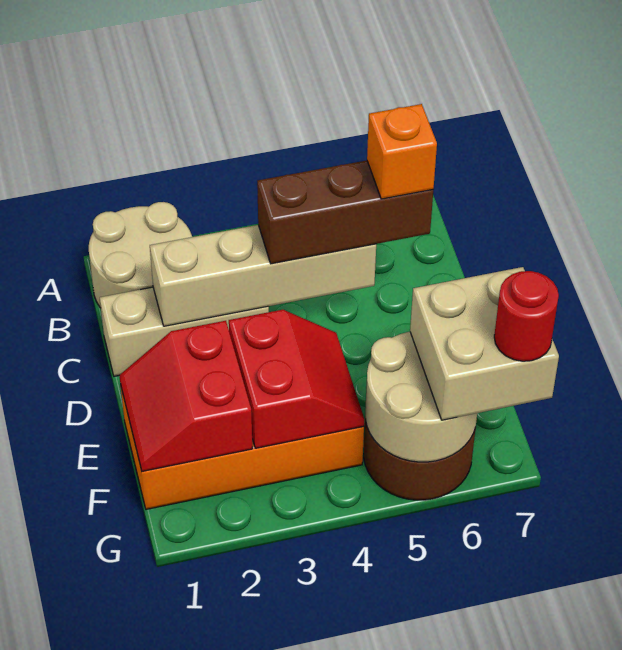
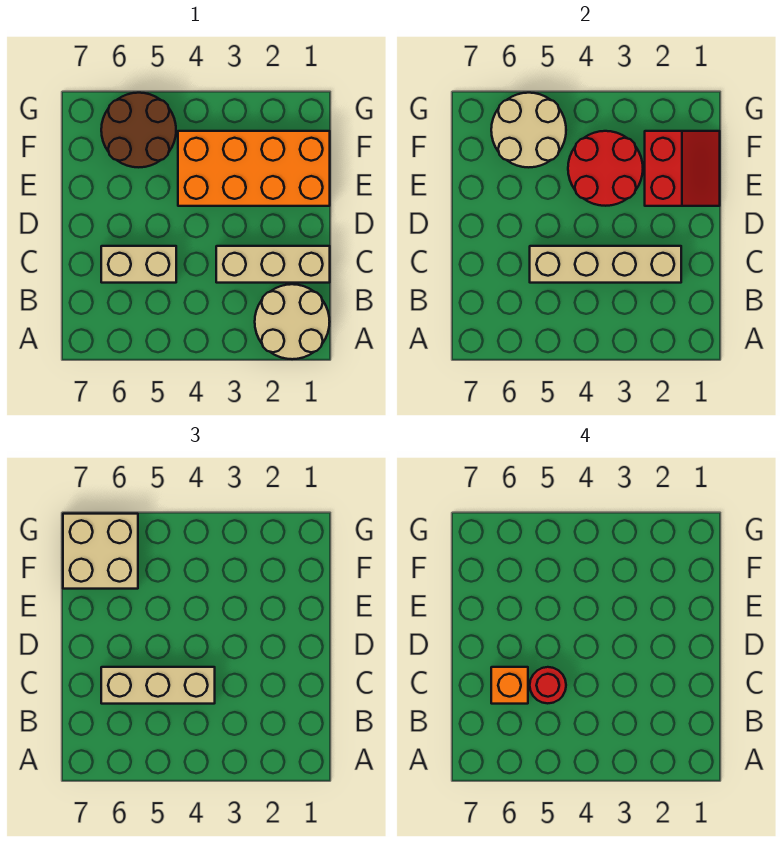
brown 1x3 brick [257,160,433,264] -> tan 1x3 brick [101,667,215,704]
none -> tan 1x2 brick [101,246,176,283]
red 2x2 slope [229,310,364,448] -> red 2x2 round brick [568,131,643,206]
red 1x1 round brick [494,271,559,361] -> red 1x1 round brick moved to [530,667,566,703]

